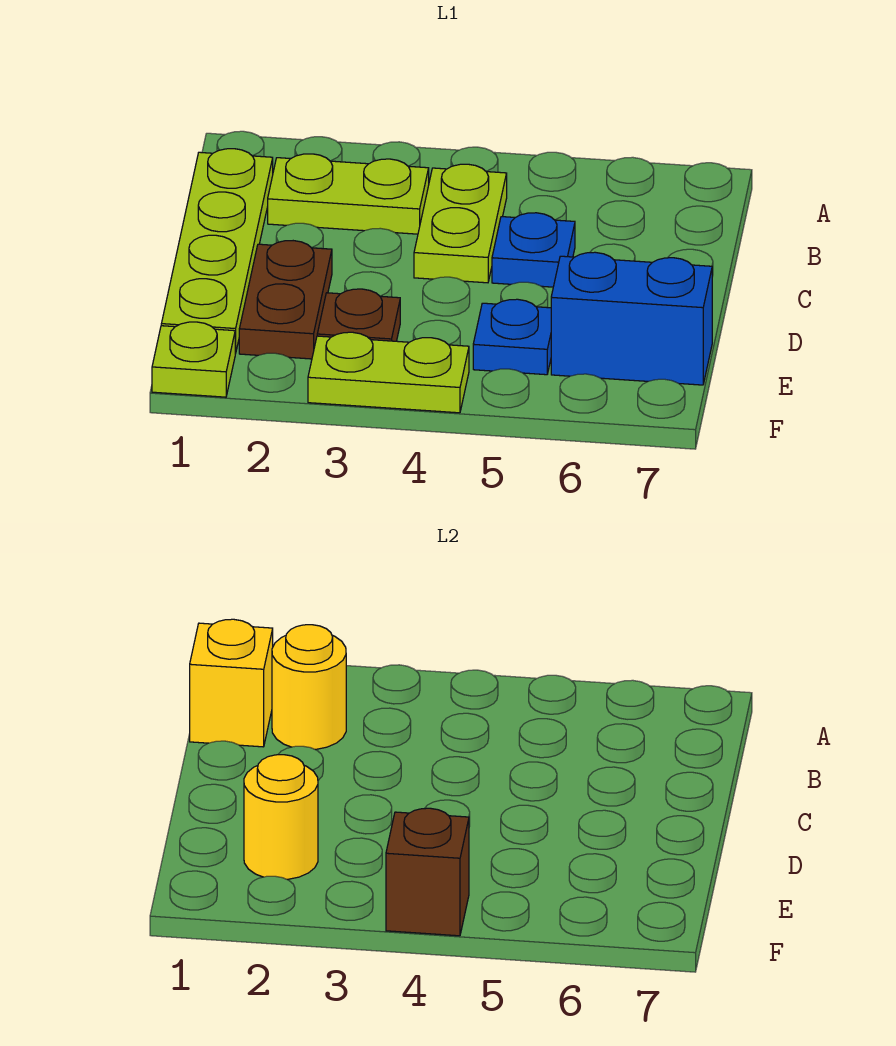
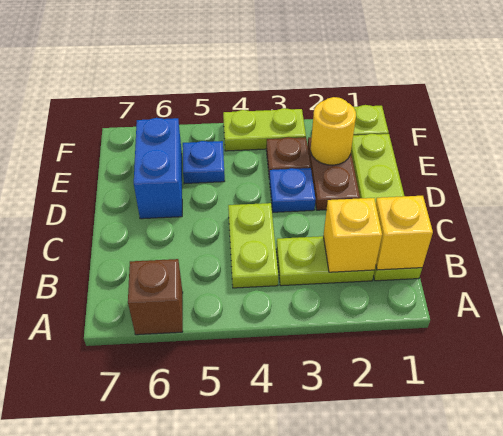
yellow 1x1 round brick [272,625,346,749] -> yellow 1x1 brick [323,198,382,272]
blue 1x1 plate [492,213,575,287] -> blue 1x1 plate moved to [270,168,316,212]
blue 1x2 brick [551,252,712,385] -> blue 1x2 brick turned to [134,118,182,219]
brown 1x1 brick [386,808,469,936] -> brown 1x1 brick moved to [128,259,183,335]

